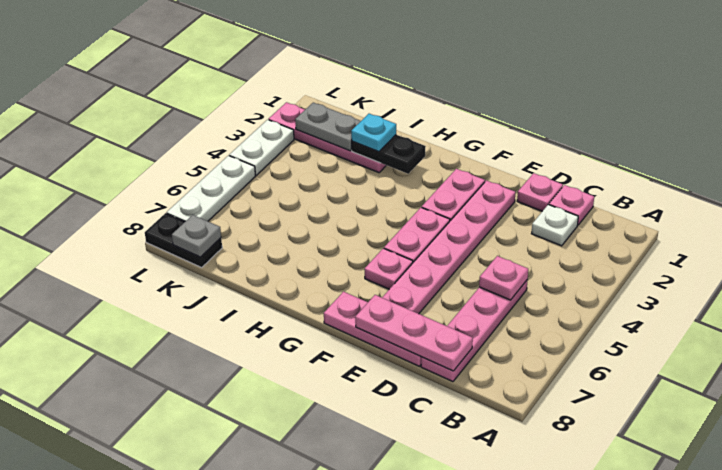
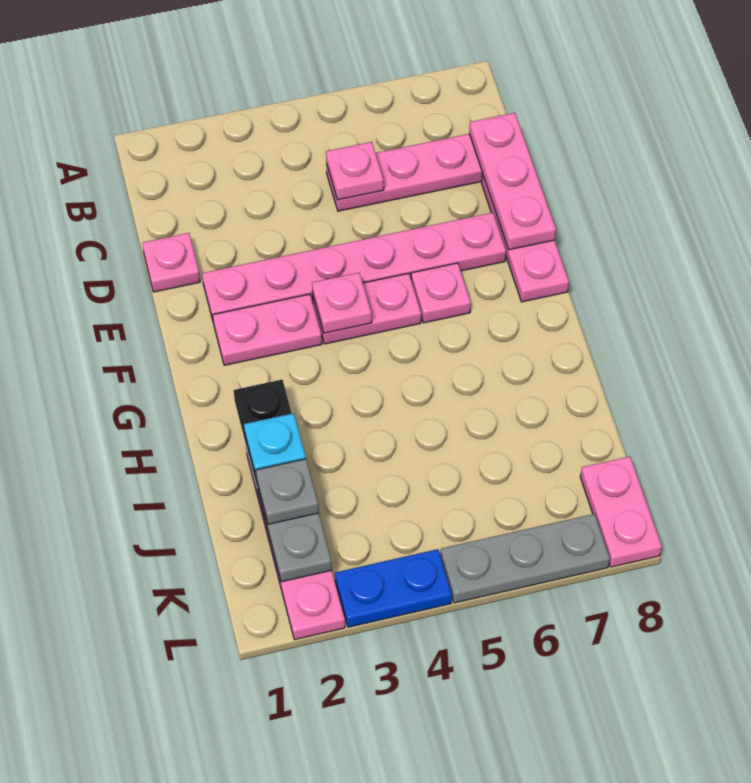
pink 1x1 plate [549,185,594,225] -> pink 1x1 plate moved to [312,273,372,333]
white 1x1 plate [531,205,578,246] -> none
black 1x2 plate [145,213,222,267] -> pink 1x2 plate [580,457,662,567]
grey 1x1 plate [172,215,221,257] -> grey 1x1 plate moved to [256,459,319,524]
white 1x2 plate [229,120,294,175] -> blue 1x2 plate [335,549,452,627]
white 1x3 plate [167,156,256,221] -> grey 1x3 plate [440,514,610,603]

